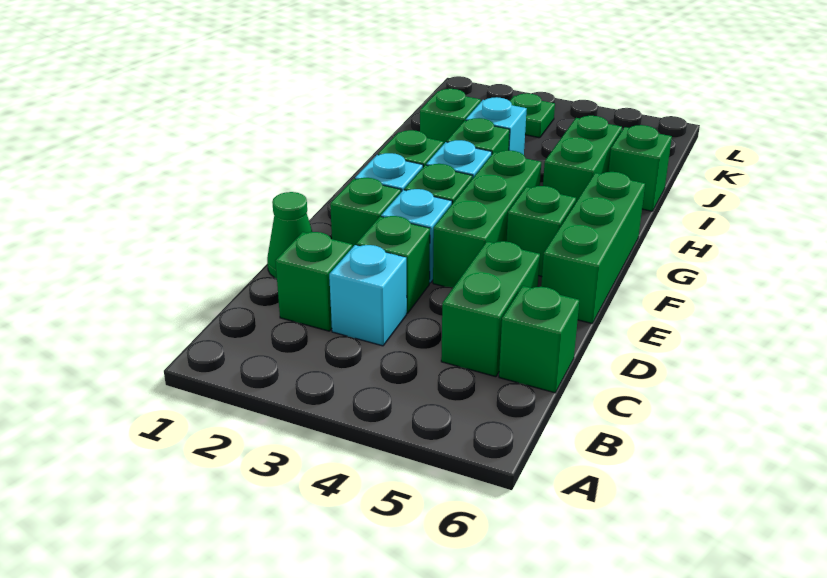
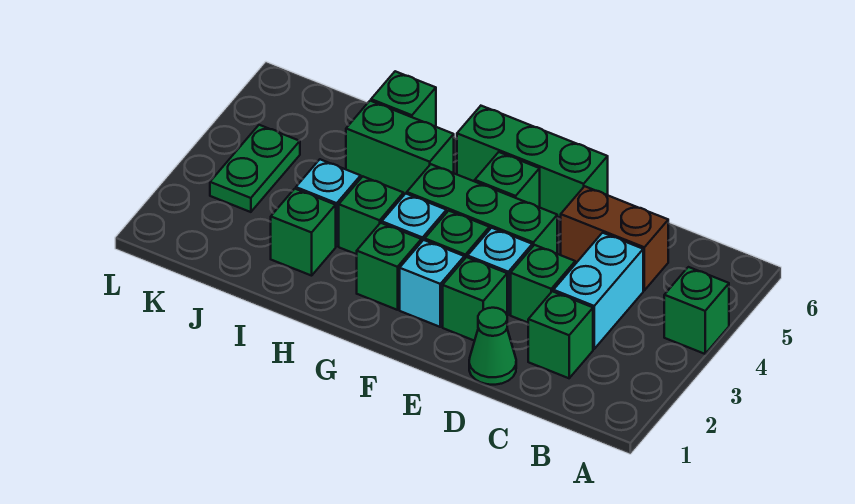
cyan 1x1 brick [329,245,407,346] -> cyan 1x2 brick [553,233,643,349]
green 1x2 brick [441,241,540,377] -> brown 1x2 brick [561,186,668,290]
green 1x1 brick [499,286,579,393] -> green 1x1 brick moved to [664,267,729,354]
green 1x1 plate [510,93,555,138] -> green 1x2 plate [210,125,300,212]

